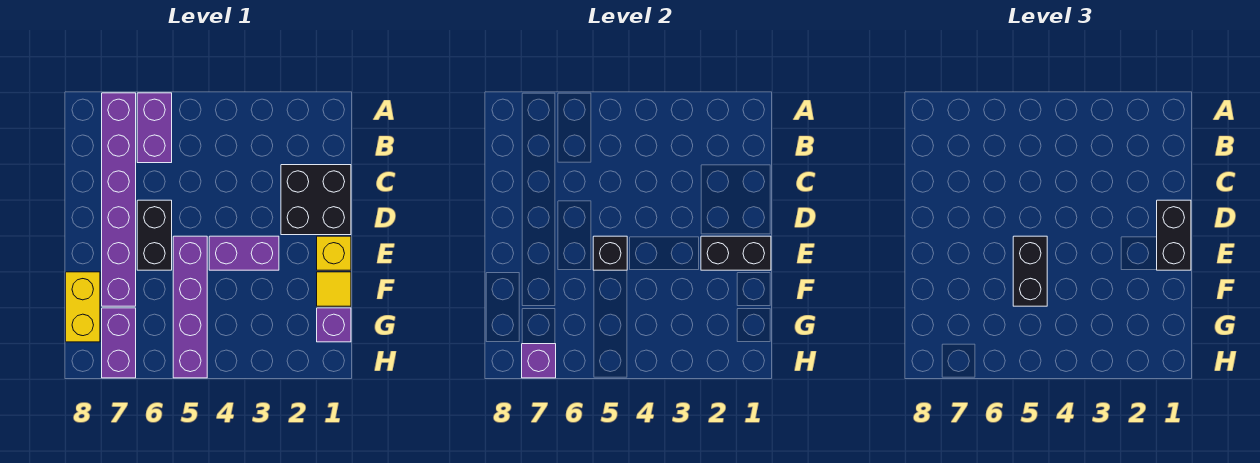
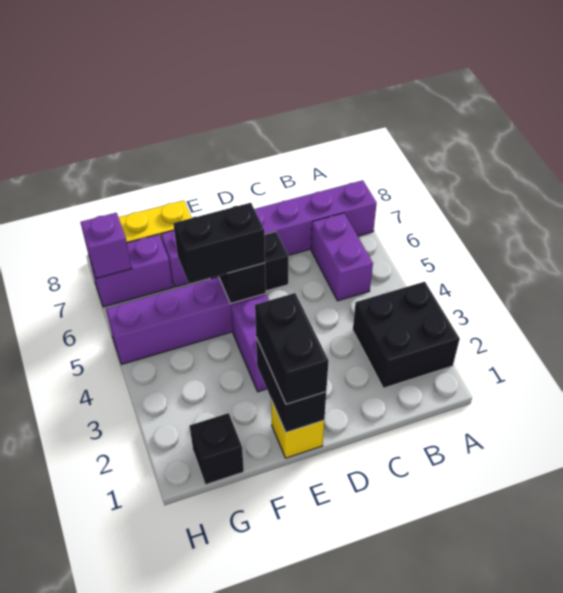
purple 1x2 brick [137,93,172,163] -> purple 1x2 brick turned to [311,213,373,301]
black 2x2 brick [281,165,351,235] -> black 2x2 brick moved to [353,282,460,388]
black 1x2 brick [1157,200,1191,270] -> black 1x2 brick turned to [255,293,329,404]
yellow 1x1 tile [317,272,351,306] -> none
purple 1x1 brick [317,308,351,342] -> black 1x1 brick [190,413,244,485]

